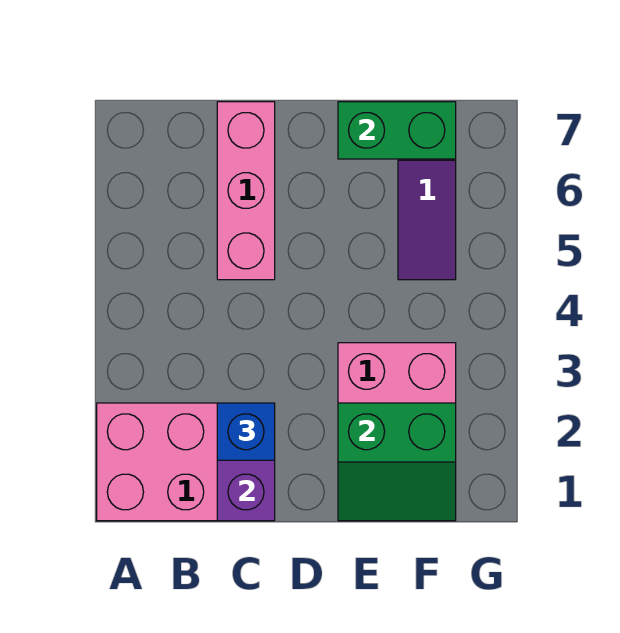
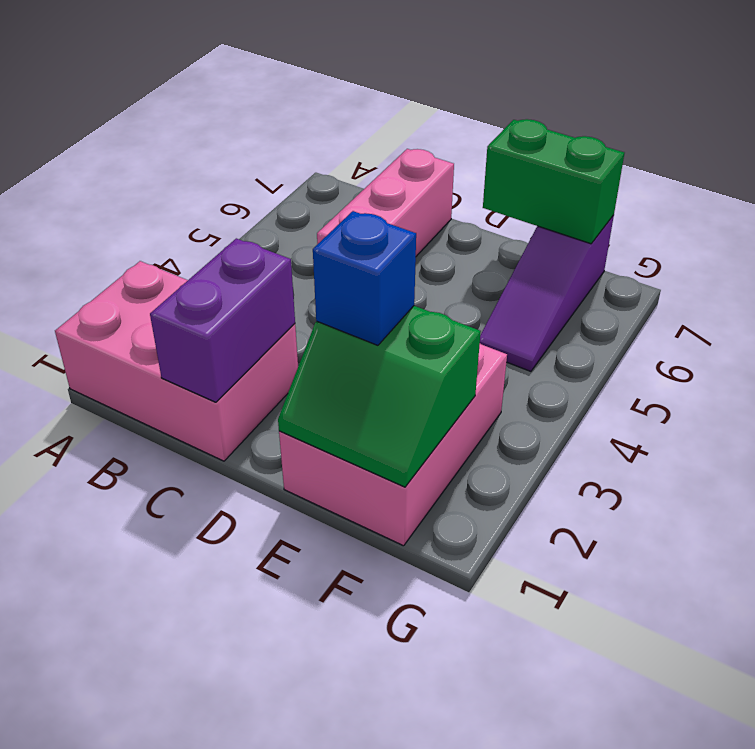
blue 1x1 brick [217,403,275,460] -> blue 1x1 brick moved to [313,211,416,345]

